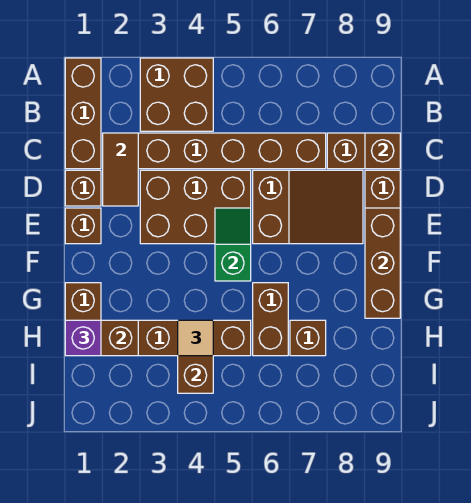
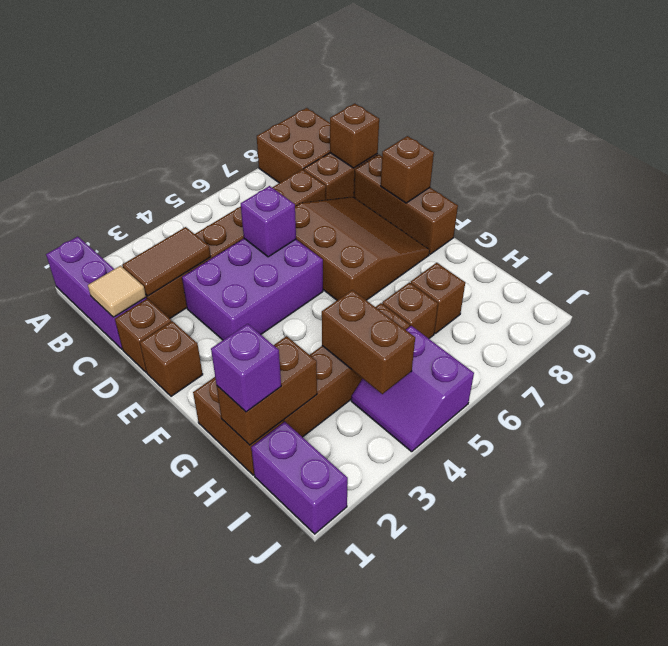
brown 1x3 brick [65,58,101,169] -> purple 1x3 brick [46,237,146,349]
brown 2x2 brick [140,58,213,131] -> brown 2x2 brick moved to [257,108,330,183]
brown 1x2 tile [103,133,138,206] -> brown 1x2 tile turned to [122,227,211,296]
brown 2x3 brick [140,170,251,244] -> purple 2x3 brick [182,239,323,340]
none -> purple 1x1 brick [241,186,296,257]
brown 2x3 slope [253,170,363,244] -> brown 3x3 slope [295,197,430,300]
green 1x2 slope [215,208,251,281] -> none
brown 1x3 brick [365,208,400,318] -> brown 1x1 brick [381,136,434,203]
brown 1x2 brick [253,283,288,356] -> brown 1x1 brick [382,282,438,339]
tan 1x1 tile [178,320,213,356] -> tan 1x1 tile moved to [88,266,146,317]
none -> purple 1x2 brick [251,422,348,534]
none -> purple 2x2 slope [351,326,474,452]

